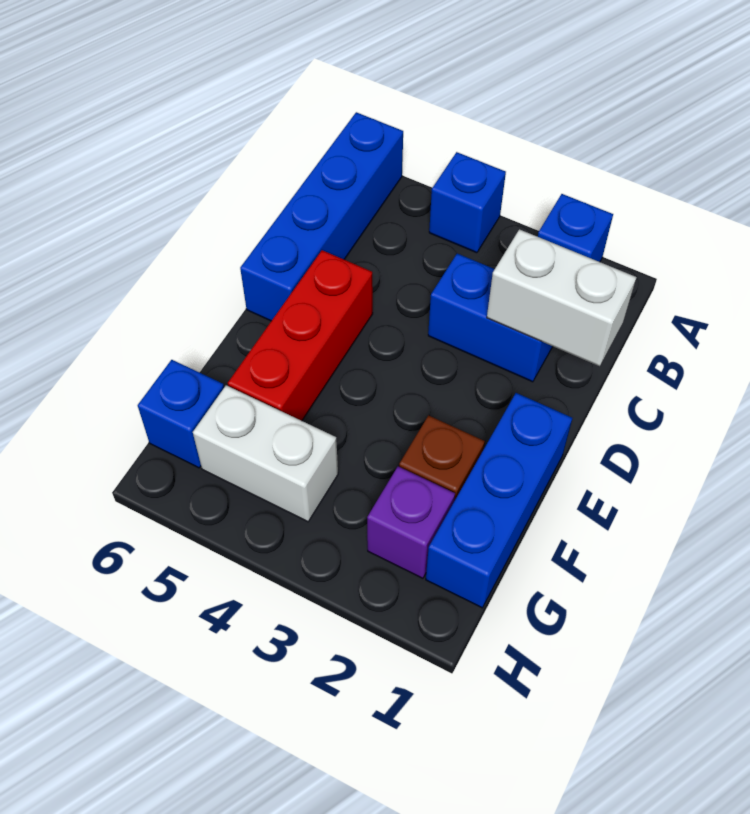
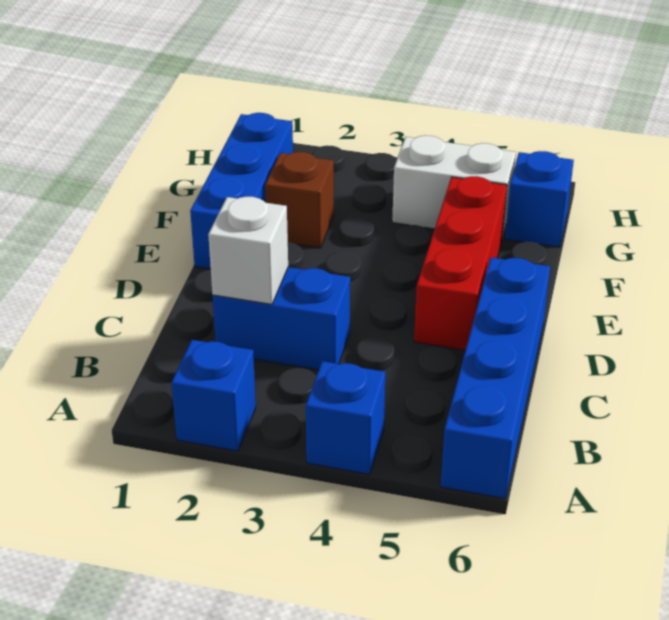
white 1x2 brick [487,229,636,366] -> white 1x1 brick [208,197,288,304]
purple 1x1 brick [367,467,455,578] -> none

